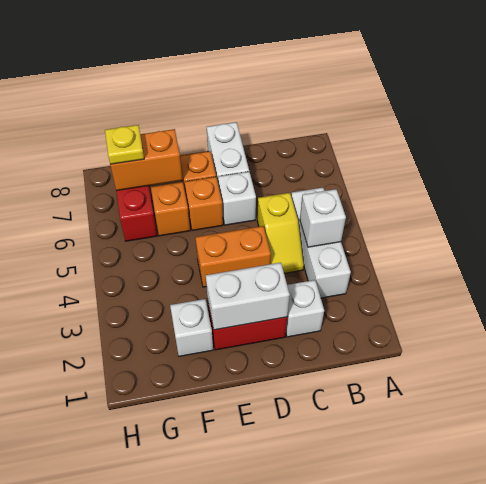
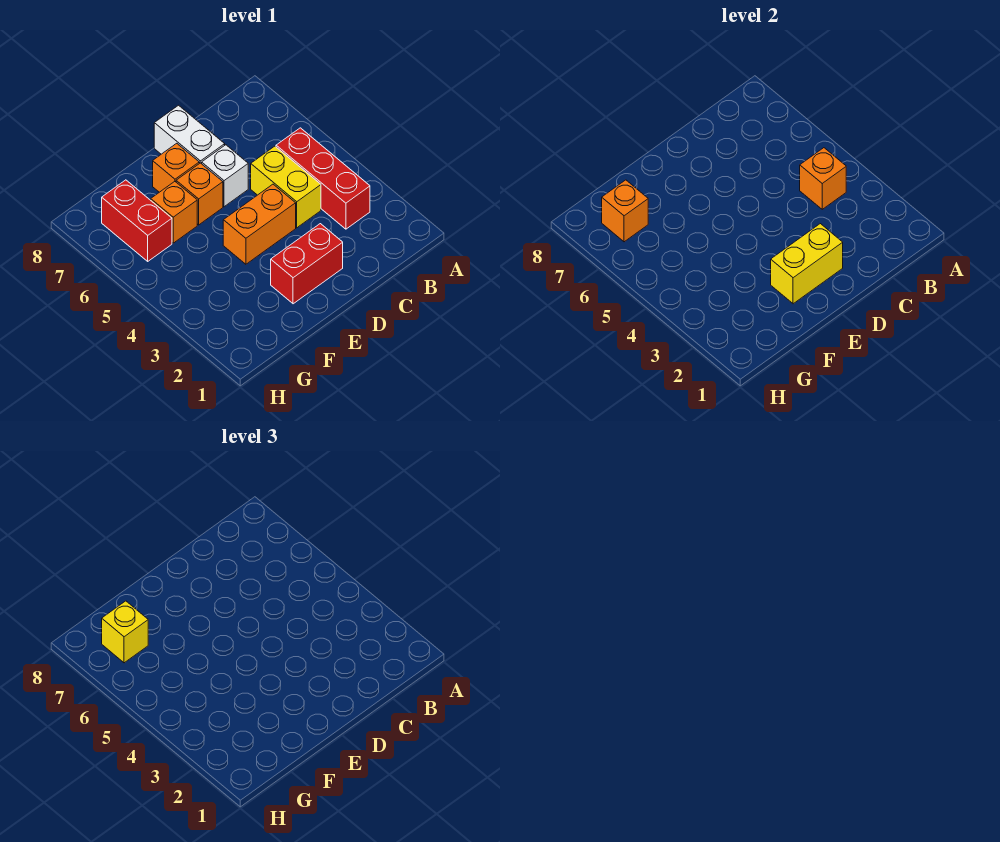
white 1x3 brick [291,188,351,298] -> red 1x3 brick [276,128,370,229]
white 1x1 brick [300,189,346,247] -> orange 1x1 brick [800,148,846,209]
white 1x1 brick [286,280,324,337] -> none
yellow 1x2 slope [257,193,304,273] -> yellow 1x2 brick [251,146,321,228]
white 1x2 brick [206,263,290,330] -> yellow 1x2 brick [771,224,843,304]
white 1x1 brick [170,299,213,356] -> none
orange 1x2 brick [110,129,183,191] -> orange 1x1 brick [602,180,648,242]
yellow 1x1 plate [105,125,144,164] -> yellow 1x1 brick [102,601,148,663]

